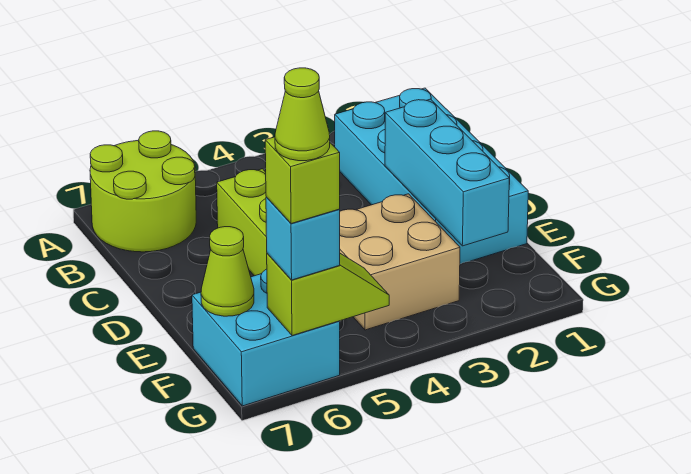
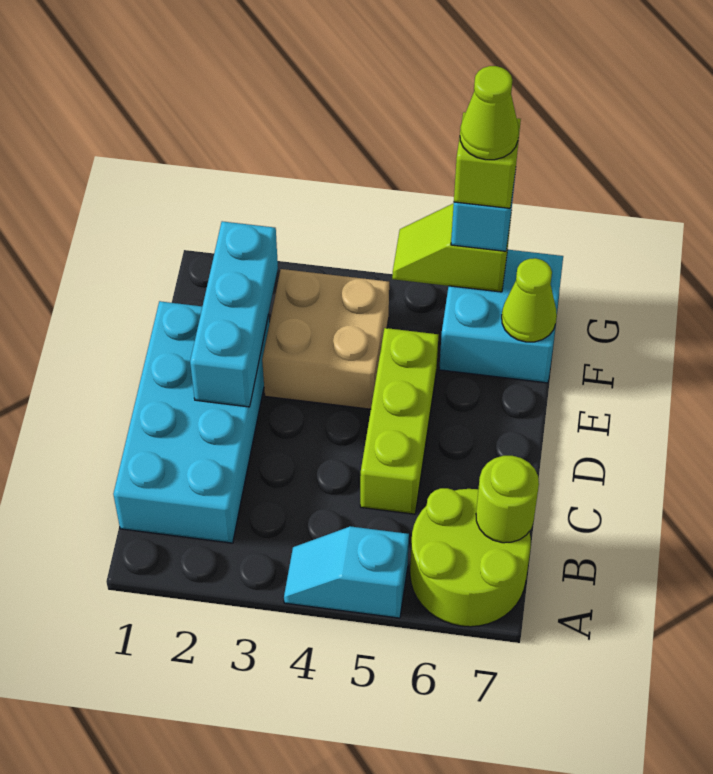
none -> cyan 1x2 slope [284,526,409,618]
none -> lime 1x1 round brick [476,456,539,543]

